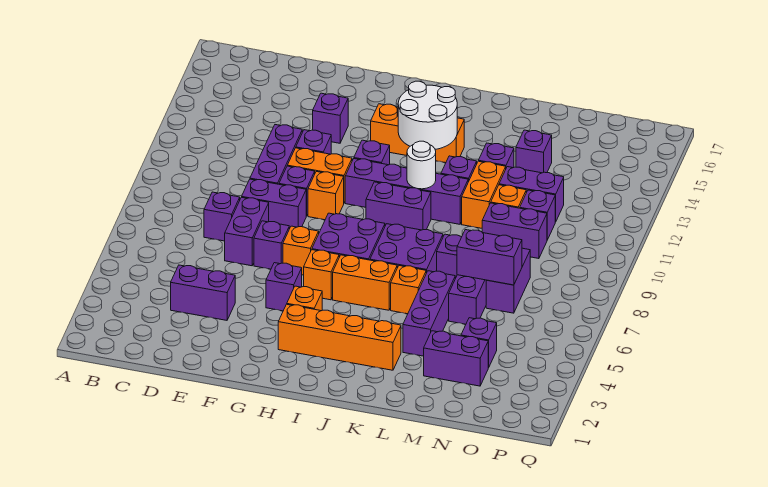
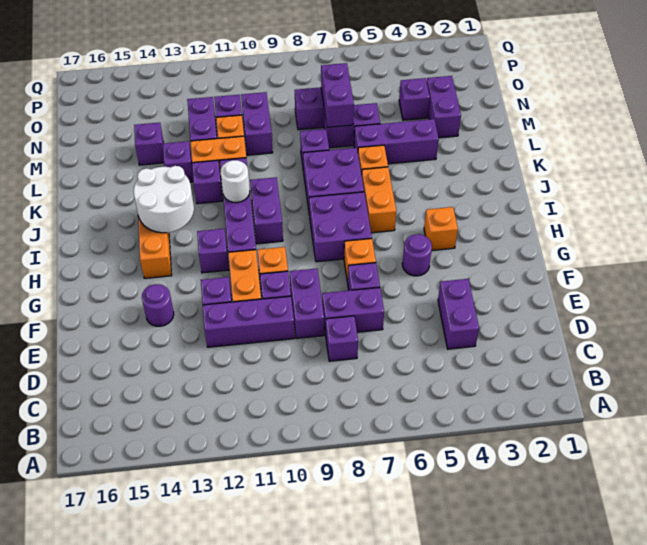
purple 1x1 brick [313,93,348,143] -> purple 1x1 round brick [142,284,174,326]
purple 1x1 brick [266,263,302,311] -> purple 1x1 round brick [402,234,432,276]
orange 1x4 brick [278,304,401,370] -> none
orange 1x1 brick [304,250,339,300] -> none

